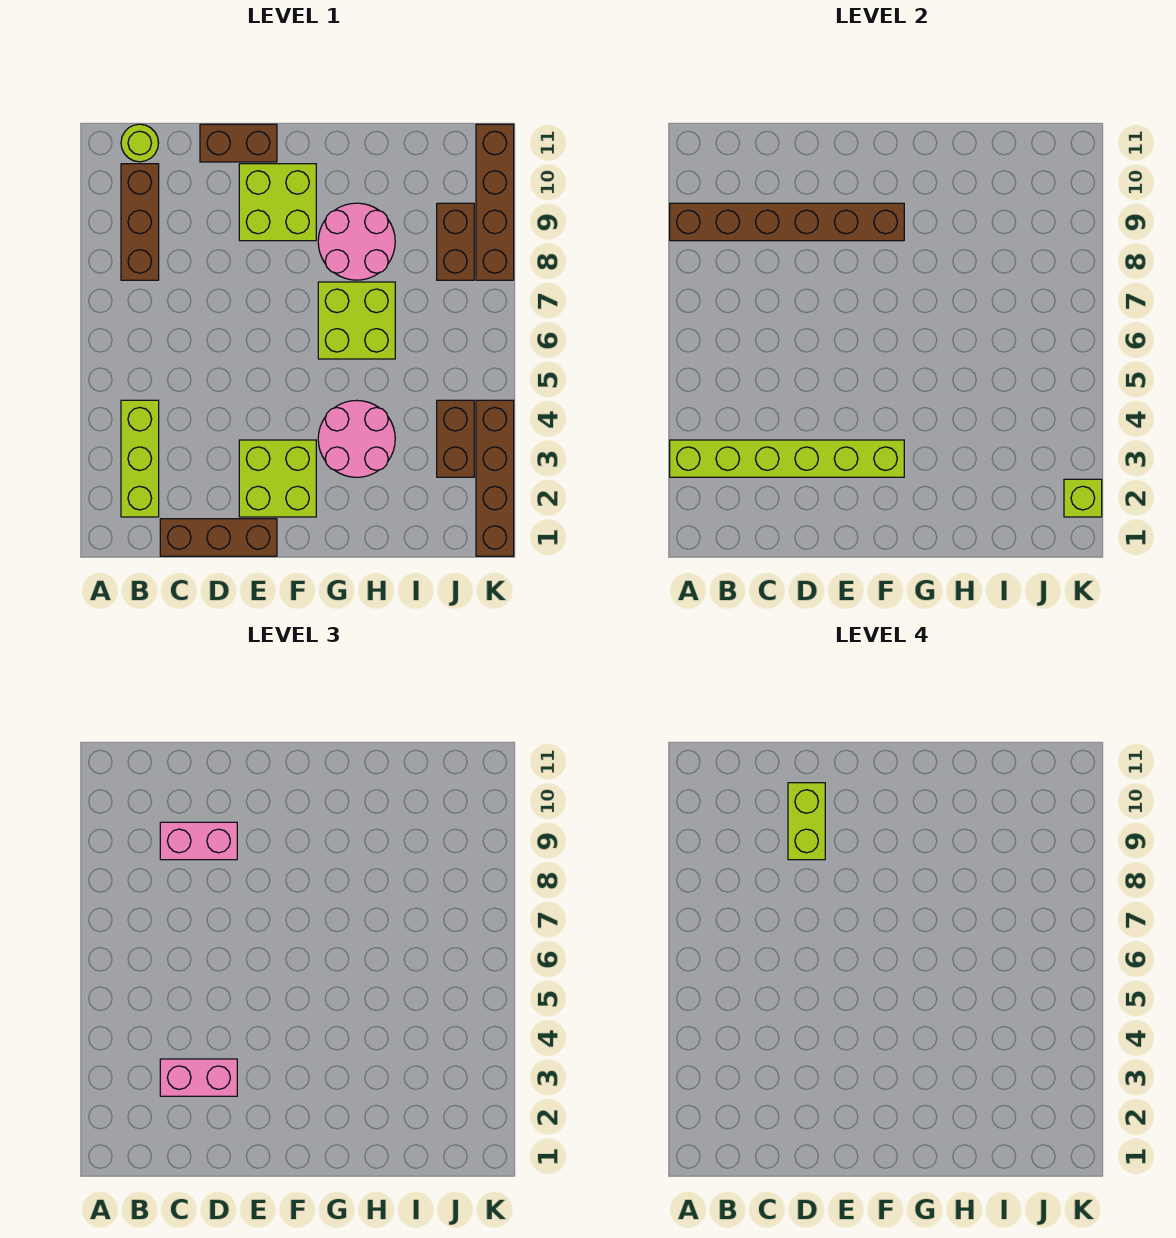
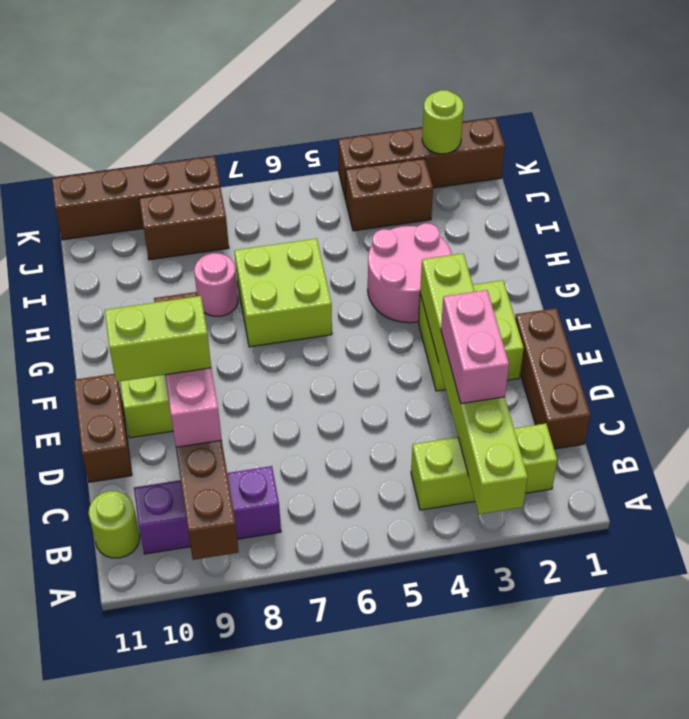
brown 1x3 brick [121,164,159,280] -> purple 1x3 brick [134,466,281,554]
pink 2x2 round brick [318,203,395,280] -> pink 1x1 round brick [194,253,238,316]
lime 1x1 brick [1064,479,1102,517] -> lime 1x1 round brick [422,90,464,154]

